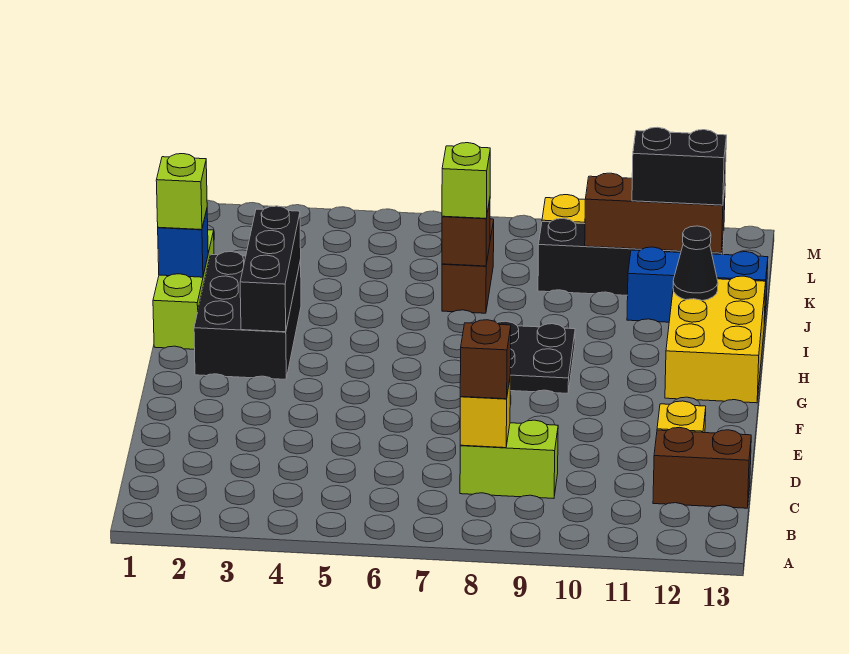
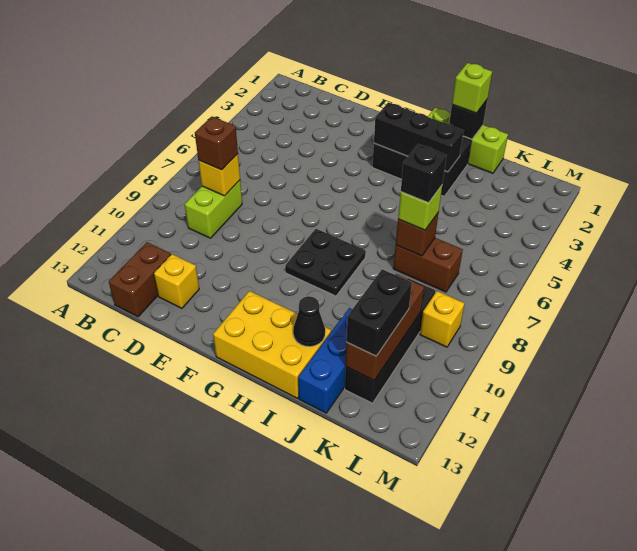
blue 1x1 brick [158,210,208,277] -> black 1x1 brick [449,100,487,139]
none -> black 1x1 brick [401,144,447,203]

